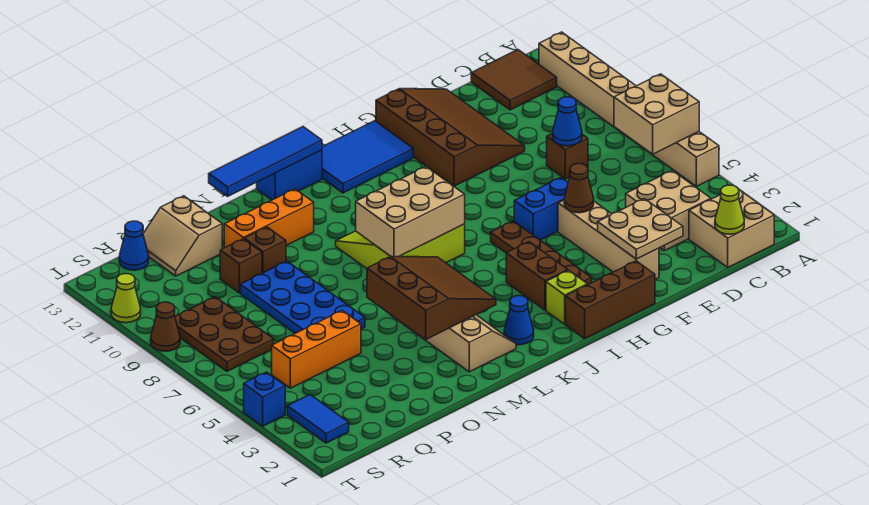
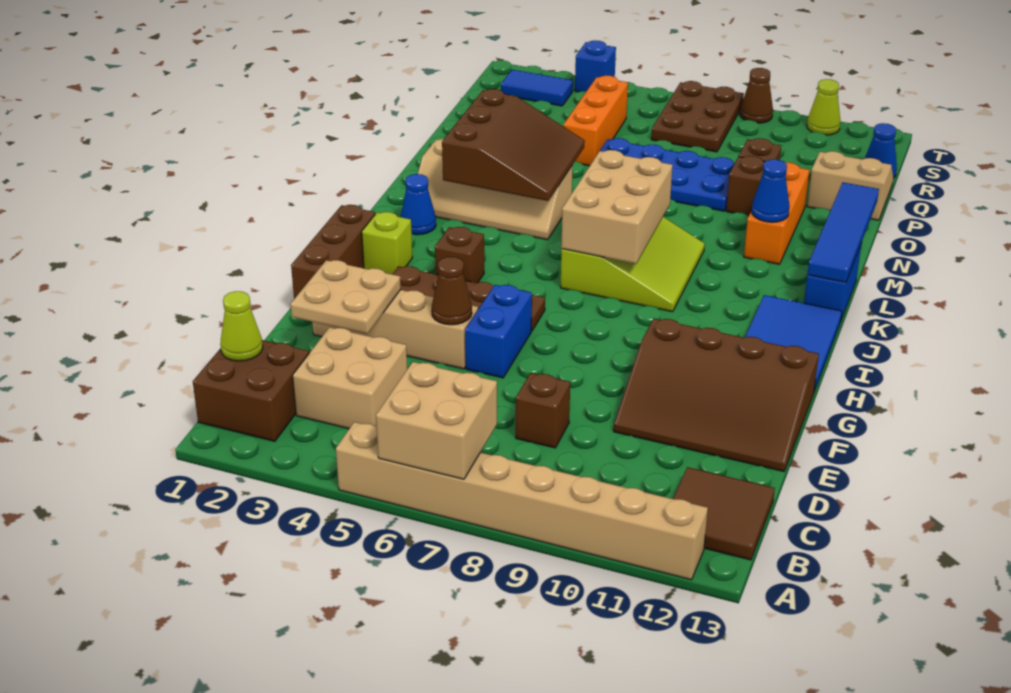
tan 2x2 brick [689,190,774,267] -> brown 2x2 brick [193,340,309,441]
blue 1x1 cone [553,97,582,146] -> blue 1x1 cone moved to [752,159,790,222]
brown 1x2 brick [506,242,568,310] -> brown 1x1 brick [435,227,484,283]
brown 3x3 slope [367,256,496,340] -> brown 3x3 slope turned to [442,89,585,201]
brown 2x3 plate [175,297,274,371] -> brown 2x3 plate turned to [651,81,744,152]

